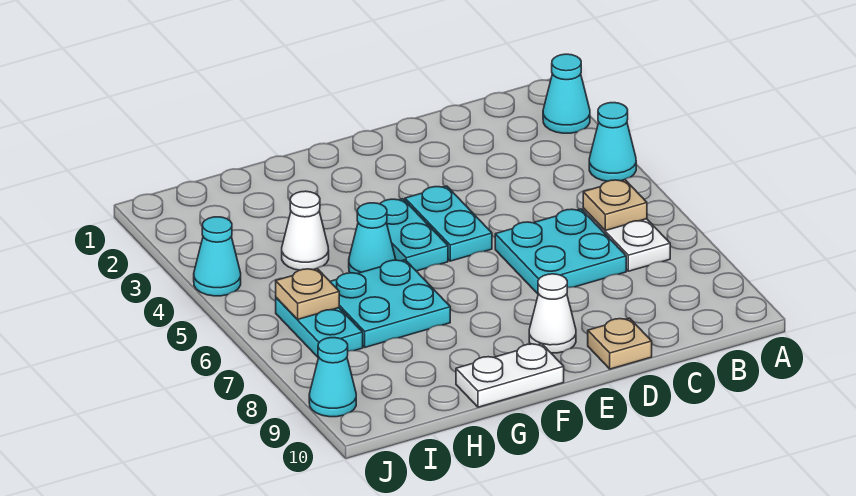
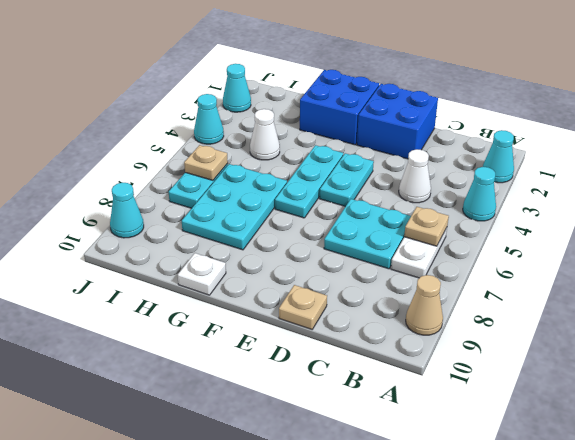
none -> tan 1x1 cone [406,275,443,335]
none -> blue 2x2 brick [357,84,438,159]
white 1x1 cone [529,274,576,353] -> white 1x1 cone moved to [399,149,431,203]
none -> blue 2x2 brick [300,70,379,145]
cyan 1x2 plate [380,199,448,271] -> cyan 1x3 plate [275,145,343,218]
white 1x2 plate [456,344,564,407] -> white 1x1 plate [178,253,226,295]
cyan 1x1 cone [349,203,396,274] -> cyan 1x1 cone moved to [223,64,251,112]
cyan 2x2 plate [330,260,450,347] -> cyan 2x3 plate [182,164,287,250]

